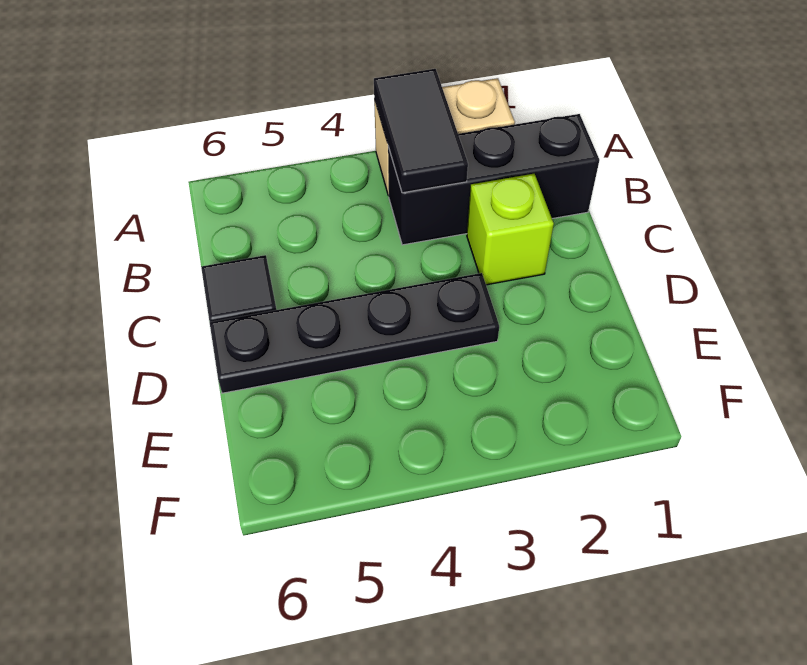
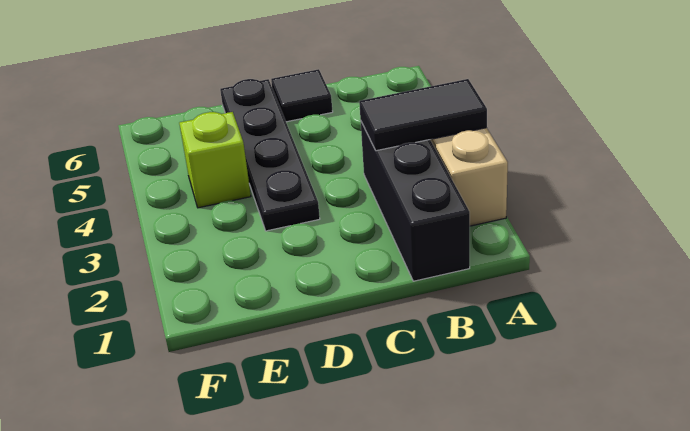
lime 1x1 brick [467,174,554,285] -> lime 1x1 brick moved to [179,112,251,208]

